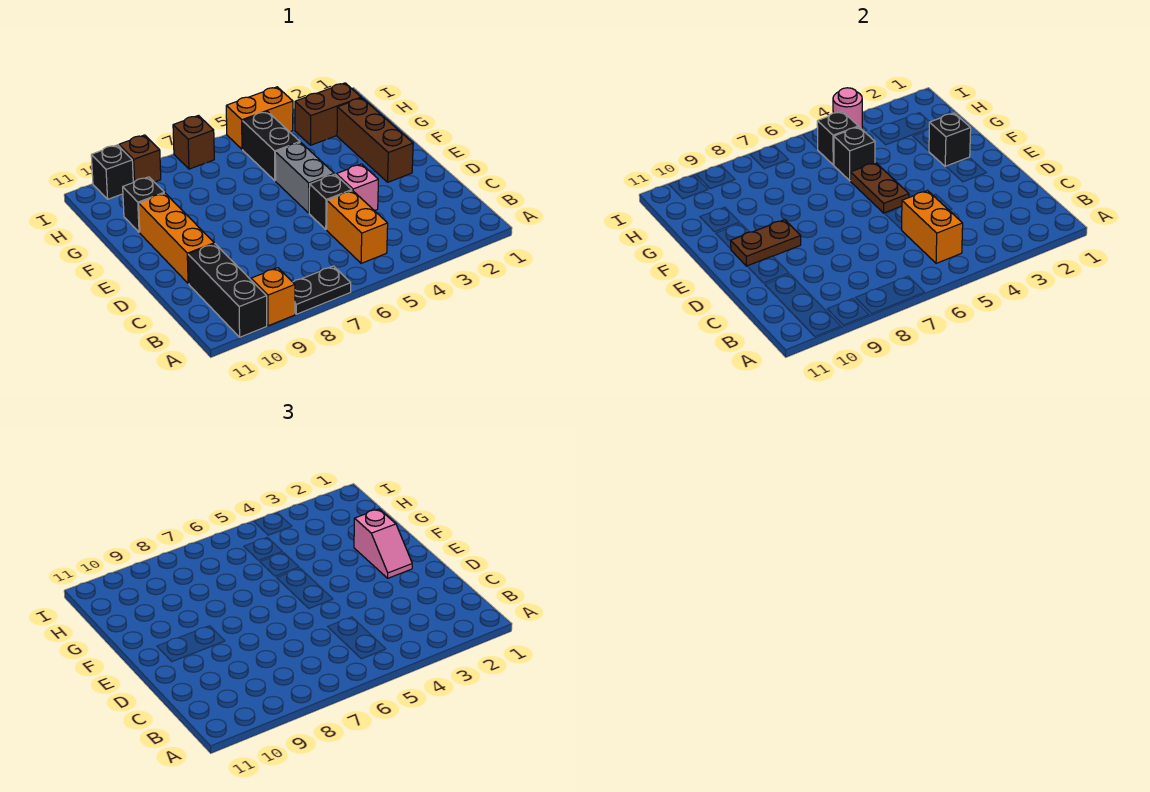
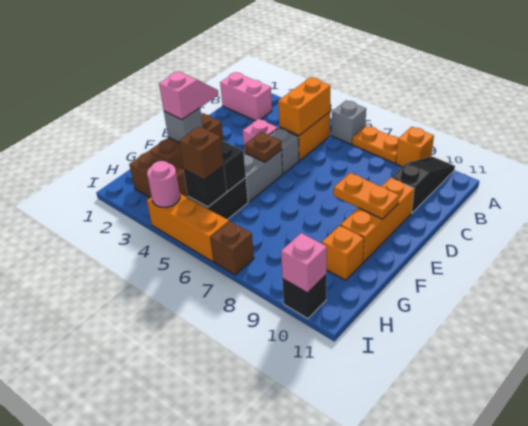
none -> grey 1x1 brick [332,100,366,144]
black 1x2 plate [293,266,351,314] -> orange 1x2 plate [352,126,398,163]
black 1x3 brick [188,244,267,337] -> black 1x3 slope [391,157,455,213]
none -> pink 1x2 brick [220,72,272,121]
black 1x1 brick [309,174,352,229] -> grey 1x1 brick [270,128,299,174]
brown 1x2 plate [851,163,909,213] -> brown 1x1 plate [244,132,282,162]
brown 1x2 plate [731,220,801,266] -> orange 1x2 plate [334,173,399,219]
black 1x1 brick [929,113,971,167] -> grey 1x1 brick [164,108,203,142]
black 1x1 brick [123,177,164,232] -> orange 1x1 brick [322,225,364,280]
orange 1x2 brick [226,87,293,149] -> orange 1x3 brick [147,194,229,262]
brown 1x1 brick [119,135,161,182] -> brown 1x1 brick moved to [179,126,224,180]
none -> pink 1x1 brick [281,233,327,293]

